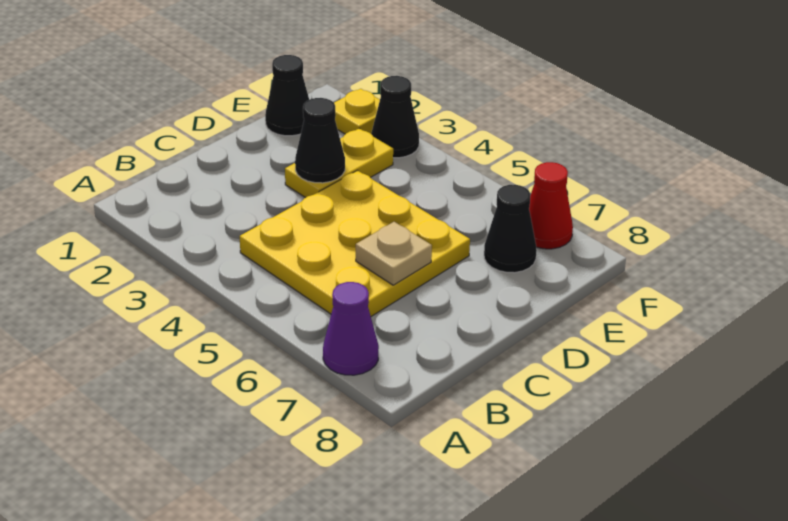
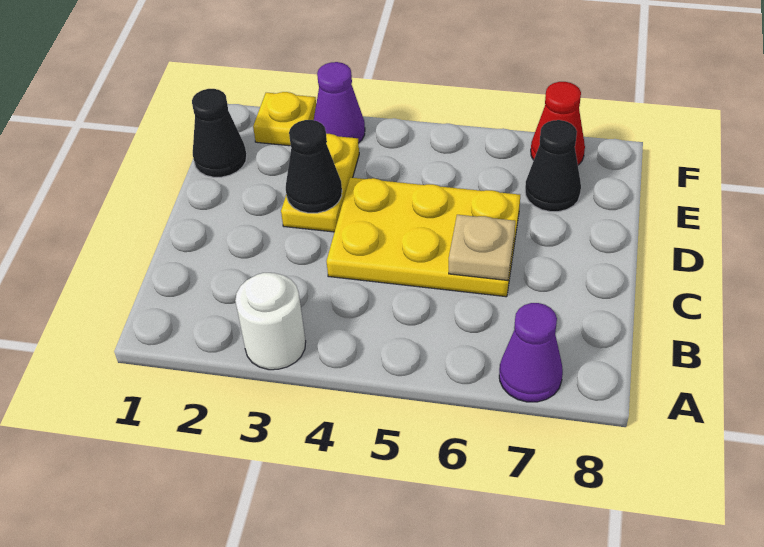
none -> white 1x1 round brick [235,273,306,370]
yellow 3x3 plate [240,170,470,316] -> yellow 2x3 plate [326,178,520,297]
black 1x1 cone [371,76,419,158] -> purple 1x1 cone [314,62,365,143]

